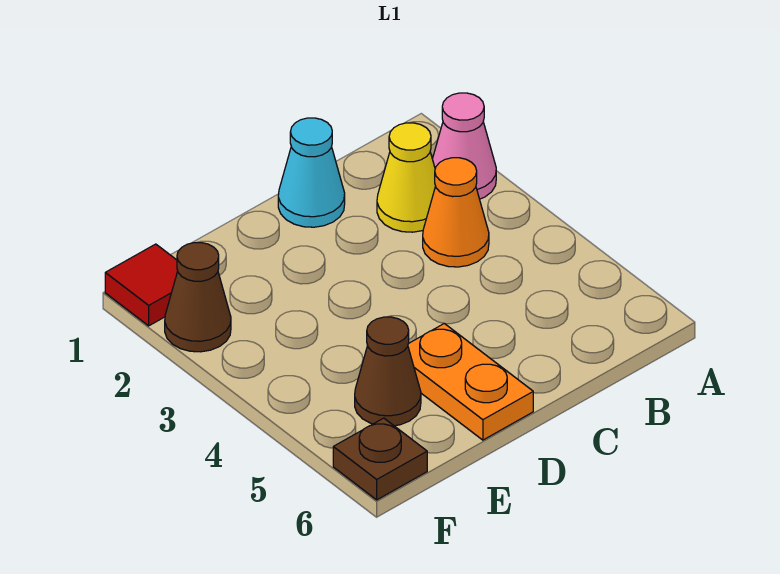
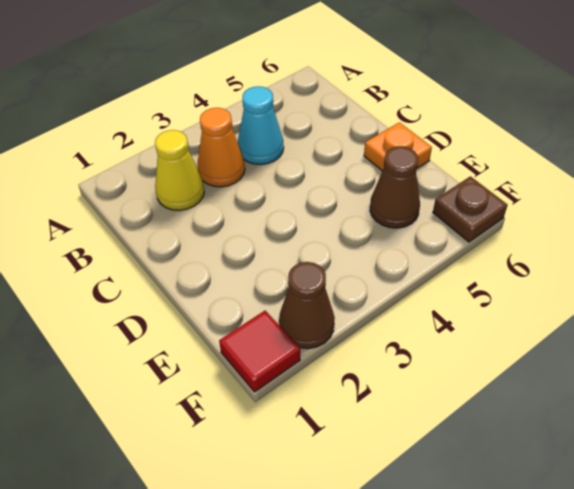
pink 1x1 cone [432,93,496,199] -> none
cyan 1x1 cone [278,118,345,227] -> cyan 1x1 cone moved to [238,86,284,164]
orange 1x2 plate [408,324,533,440] -> orange 1x1 plate [364,122,432,171]

